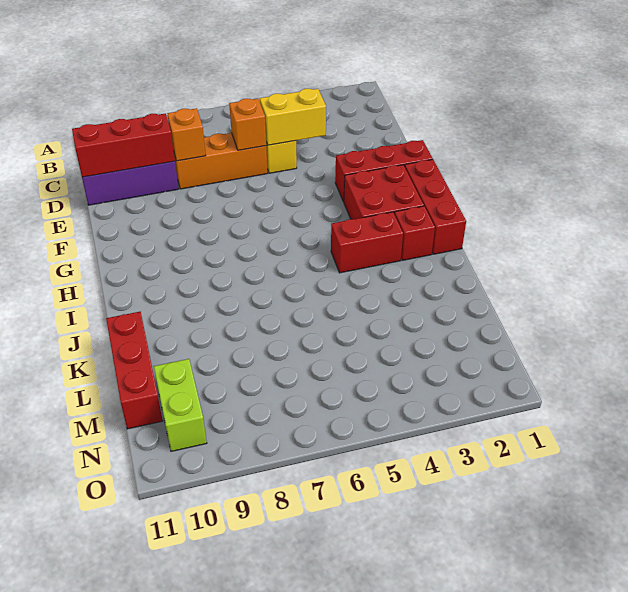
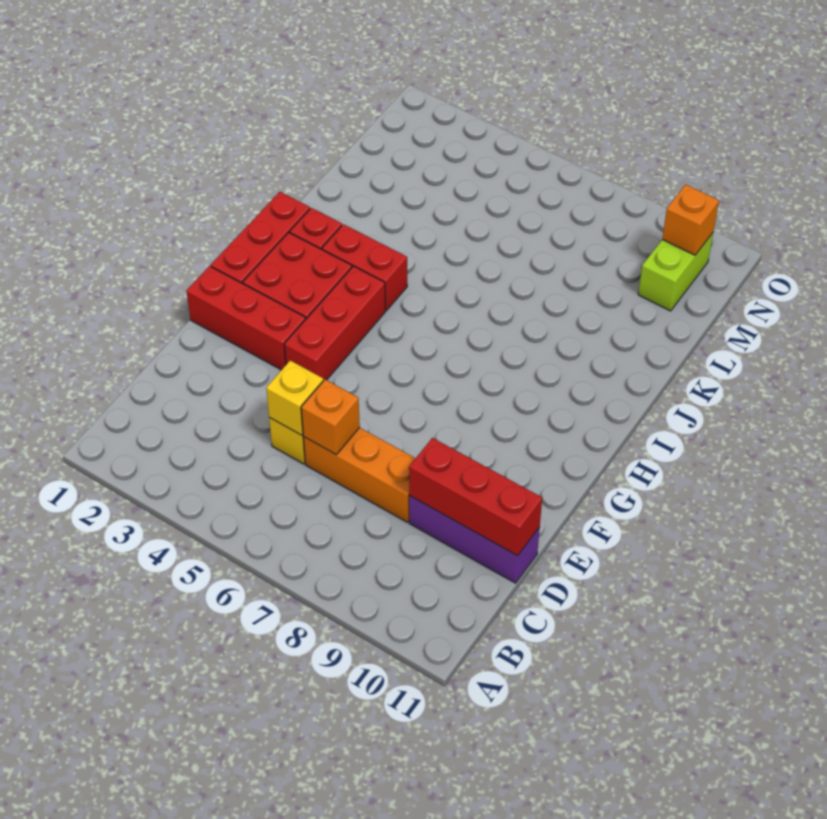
yellow 1x2 brick [260,89,326,145] -> yellow 1x1 brick [266,360,323,435]
orange 1x1 brick [167,108,206,161] -> orange 1x1 brick moved to [662,185,719,255]
red 1x3 brick [106,312,163,429] -> red 1x3 brick moved to [284,266,385,381]

